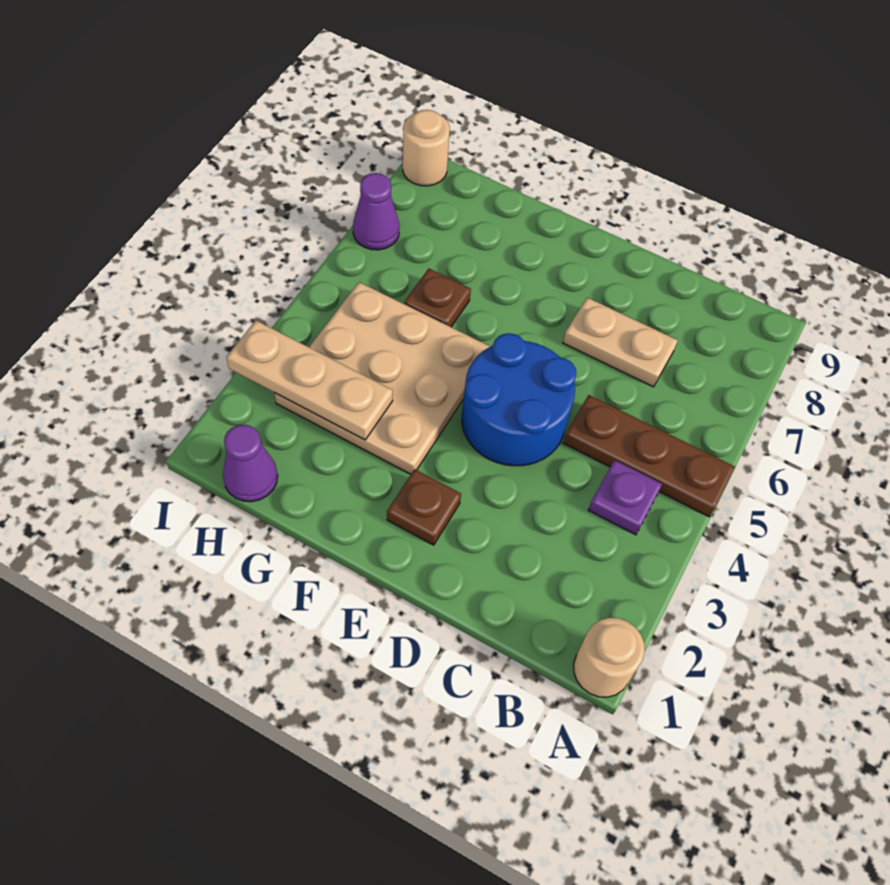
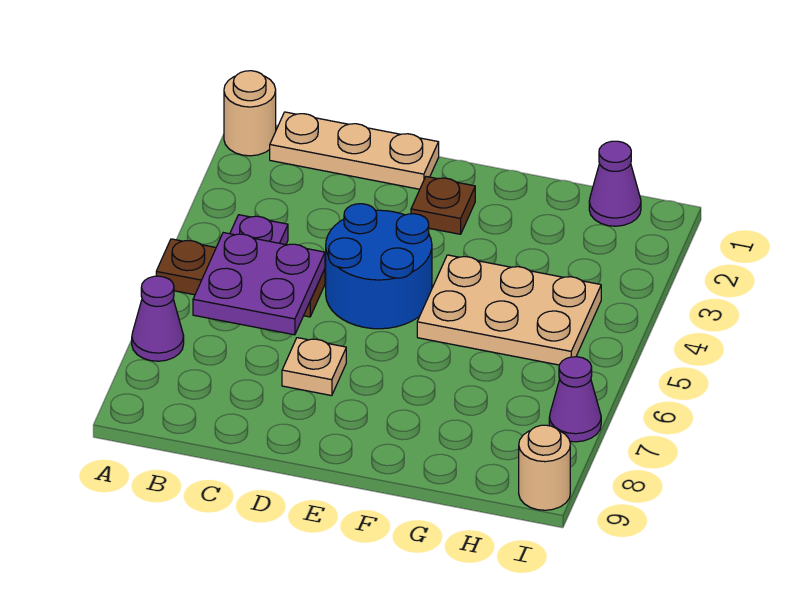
none -> purple 1x1 cone [132,276,184,361]
none -> purple 2x2 plate [193,233,325,335]
tan 1x2 plate [563,298,678,387] -> tan 1x1 plate [282,338,346,396]
tan 3x3 plate [274,282,490,474] -> tan 2x3 plate [417,255,601,365]
tan 1x3 plate [226,321,393,440] -> tan 1x3 plate moved to [270,112,439,189]
brown 1x1 plate [404,269,471,327] -> none

